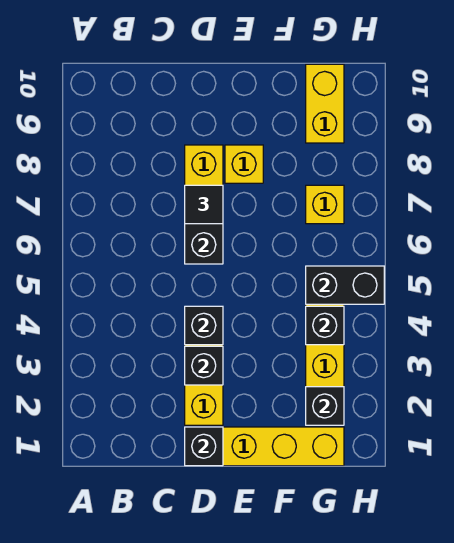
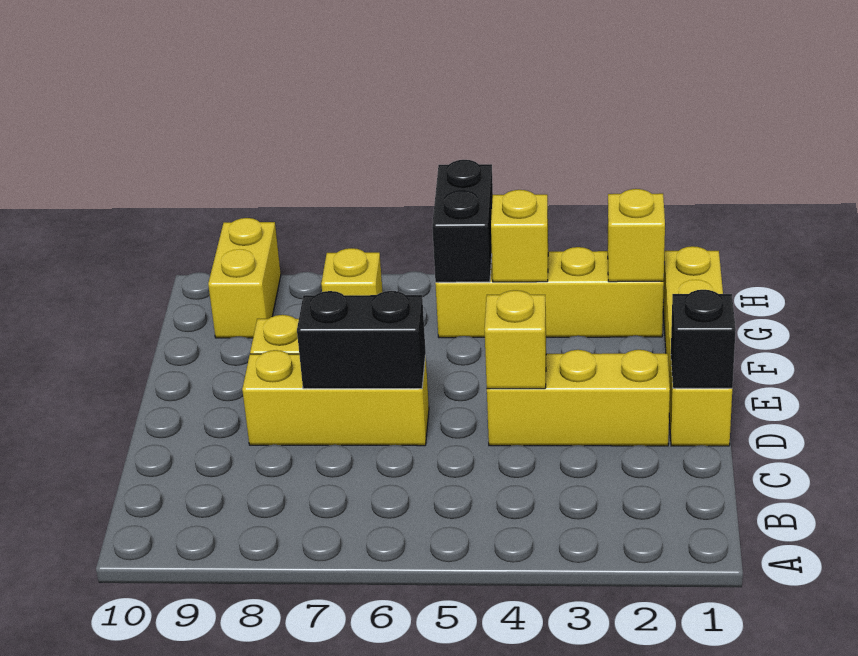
black 1x1 brick [185,346,223,385] -> none
black 1x1 brick [185,306,223,345] -> yellow 1x1 brick [485,290,546,389]
black 1x1 tile [185,185,223,224] -> none
black 1x1 brick [306,387,344,425] -> yellow 1x1 brick [608,189,665,282]
black 1x1 brick [306,306,344,345] -> yellow 1x1 brick [491,190,548,282]
yellow 1x2 brick [306,64,344,143] -> yellow 1x2 brick turned to [208,218,281,338]

